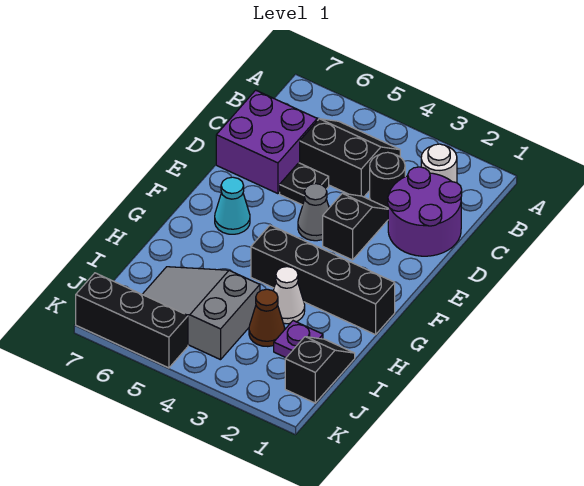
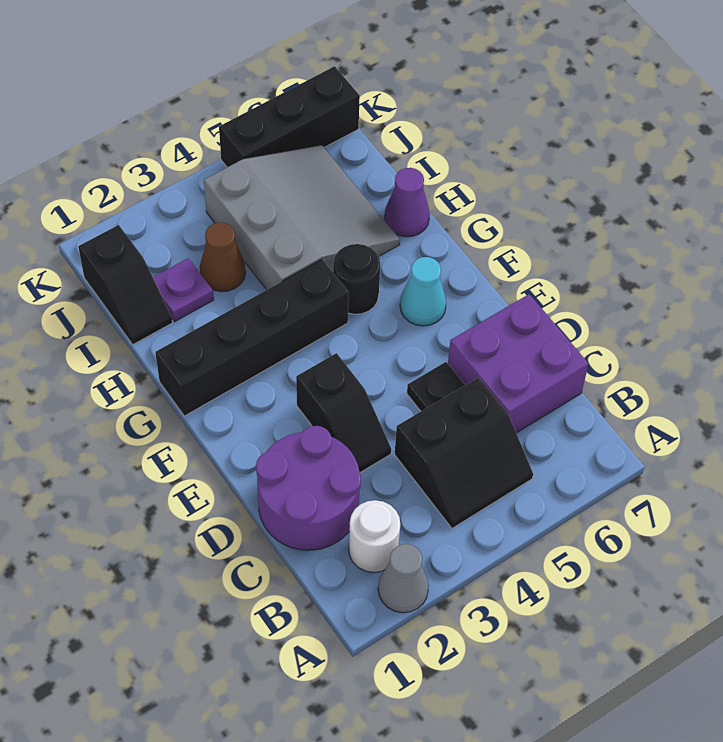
black 1x1 round brick [370,152,405,208] -> black 1x1 round brick moved to [333,244,380,314]
grey 1x1 cone [298,184,329,241] -> grey 1x1 cone moved to [378,544,429,613]
white 1x1 cone [273,267,305,324] -> none
none -> purple 1x1 cone [385,168,430,237]
grey 2x3 slope [142,267,260,360] -> grey 3x3 slope [204,145,400,290]

